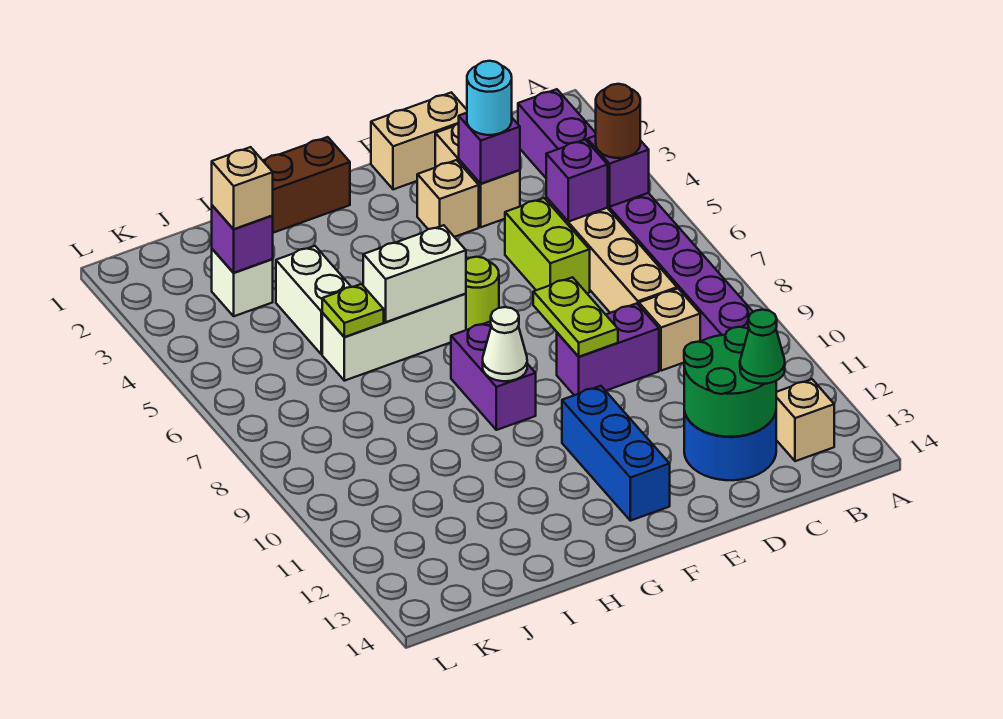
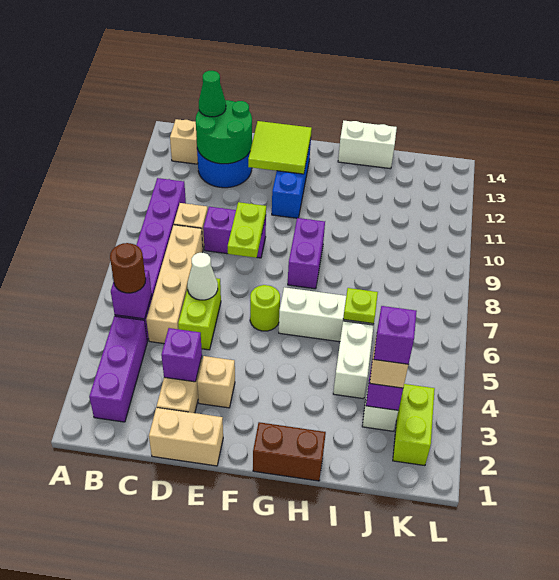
purple 1x1 brick [546,139,608,222] -> purple 1x1 brick moved to [374,306,417,364]
cyan 1x1 round brick [467,61,512,135] -> none
none -> lime 2x2 tile [248,121,312,174]
white 1x2 brick [363,225,466,322] -> white 1x2 brick moved to [338,121,397,169]
white 1x1 cone [483,307,527,381] -> white 1x1 cone moved to [187,253,218,300]
none -> lime 1x2 brick [393,384,435,466]

